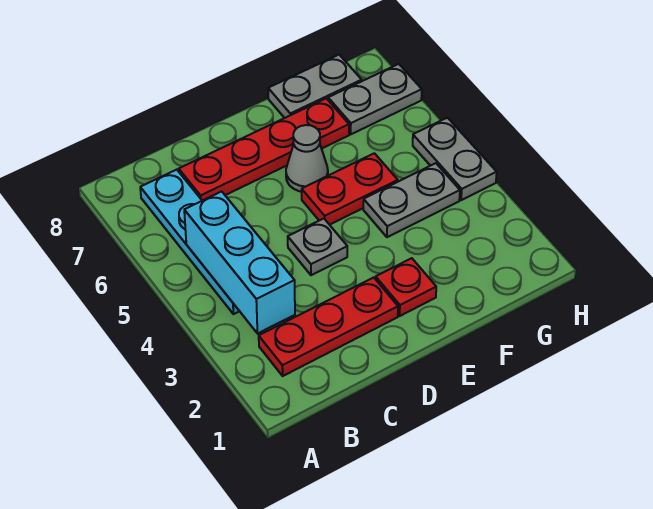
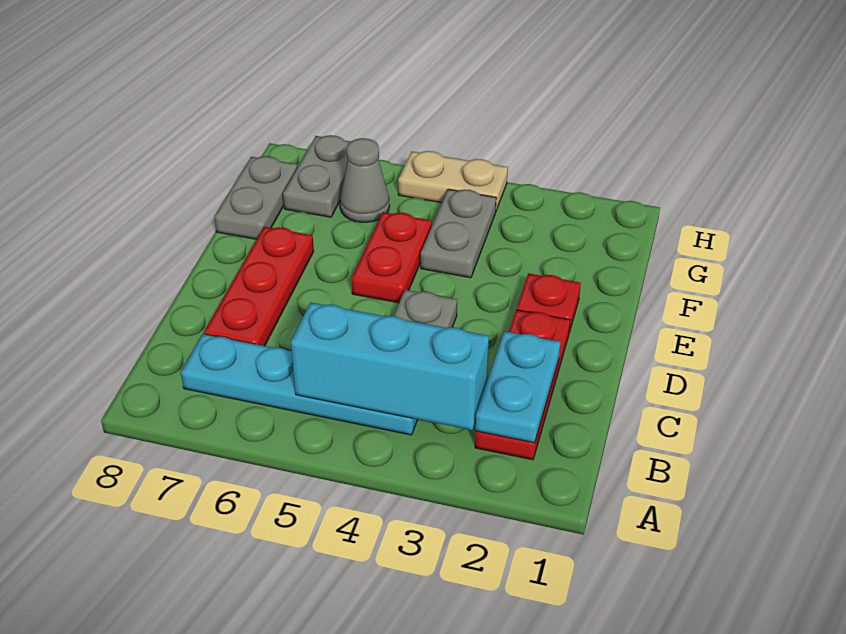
none -> cyan 1x2 plate [476,331,560,443]
red 1x4 plate [179,98,349,201] -> red 1x3 plate [204,227,314,346]
grey 1x1 cone [286,125,328,192] -> grey 1x1 cone moved to [340,138,390,222]
grey 1x2 plate [413,118,497,200] -> tan 1x2 plate [398,151,508,211]

